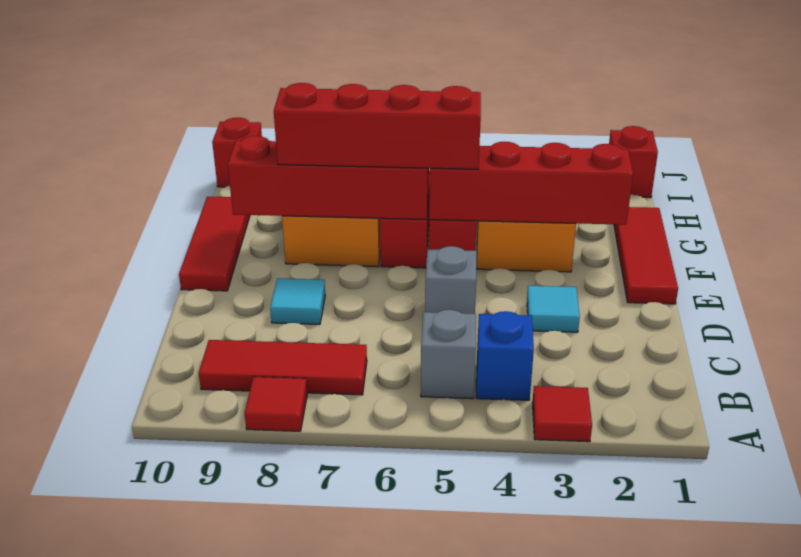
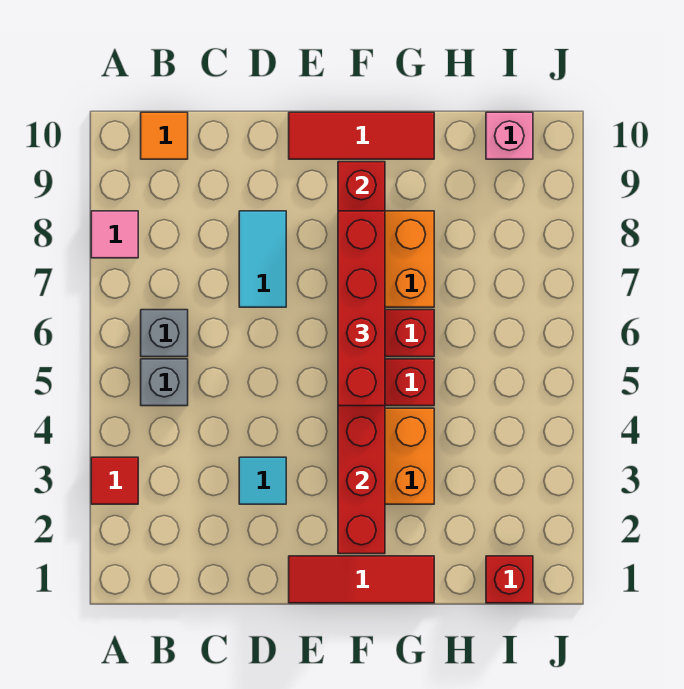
red 1x1 tile [244,377,307,431] -> pink 1x1 tile [91,211,138,258]
blue 1x1 brick [476,311,534,400] -> none
red 1x3 tile [199,340,367,395] -> none
none -> orange 1x1 tile [141,112,188,159]
grey 1x1 brick [425,246,476,314] -> grey 1x1 brick moved to [141,310,188,357]
cyan 1x1 tile [270,278,325,325] -> cyan 1x2 tile [239,211,286,307]
red 1x1 brick [212,117,262,187] -> pink 1x1 brick [486,112,533,159]

